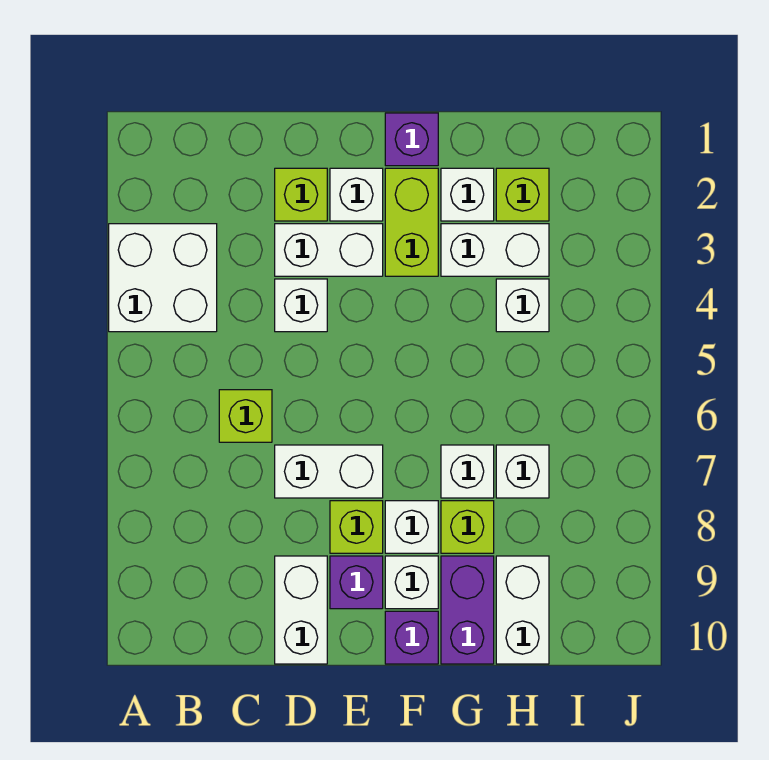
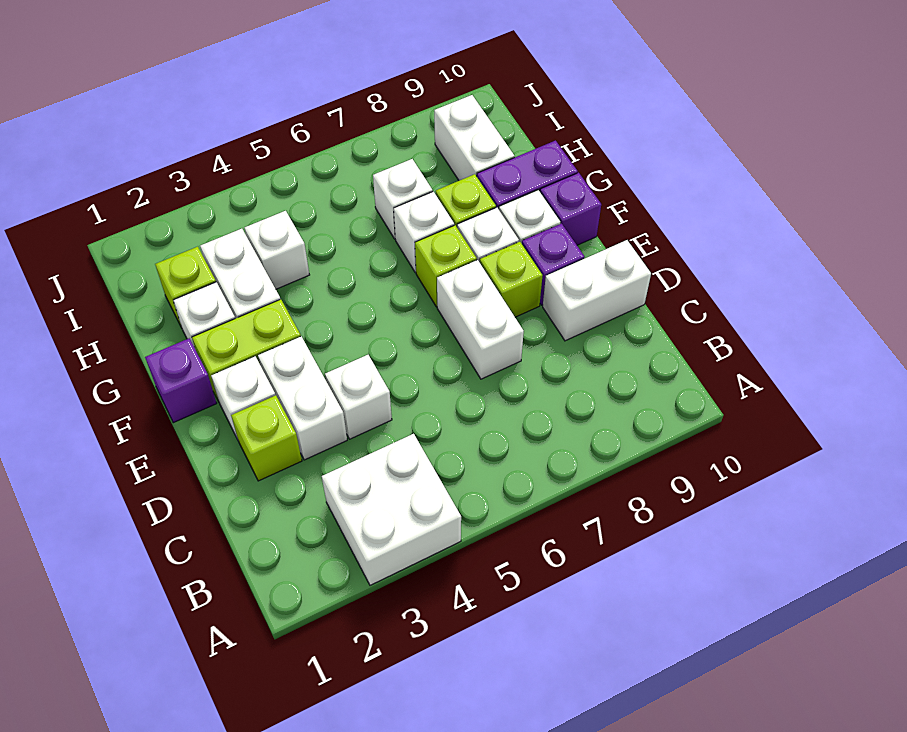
lime 1x1 brick [219,390,272,442] -> lime 1x1 brick moved to [415,225,477,307]
white 1x2 brick [496,556,549,664] -> white 1x2 brick turned to [434,95,514,181]

